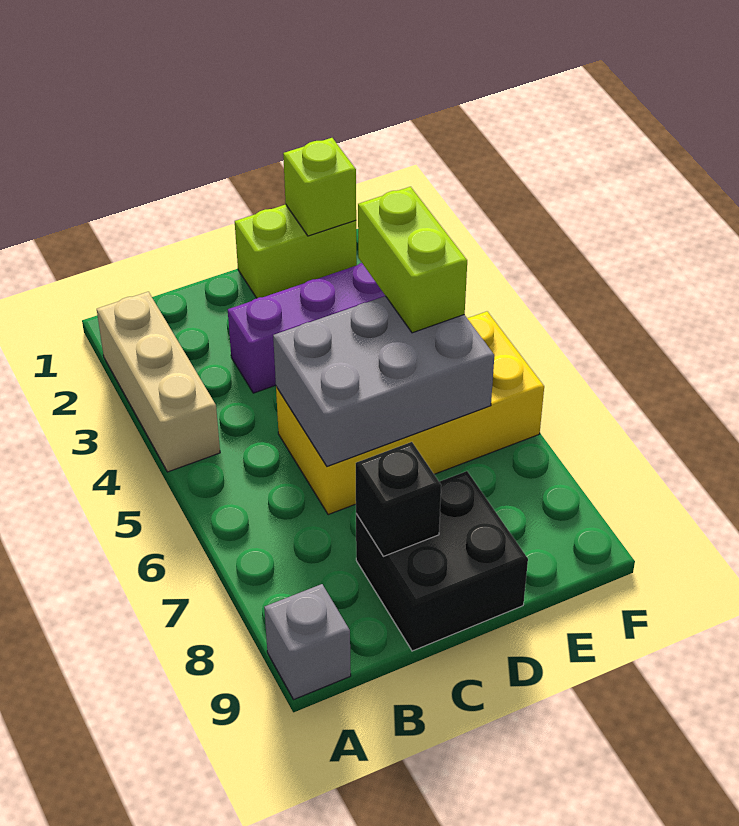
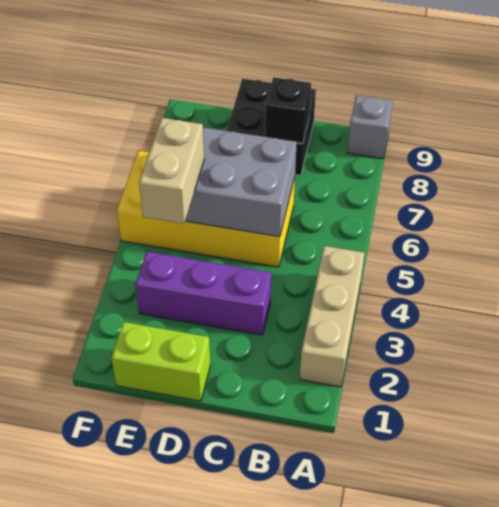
lime 1x1 brick [283,138,356,236] -> none
lime 1x2 brick [358,187,467,333] -> tan 1x2 brick [139,118,204,224]

